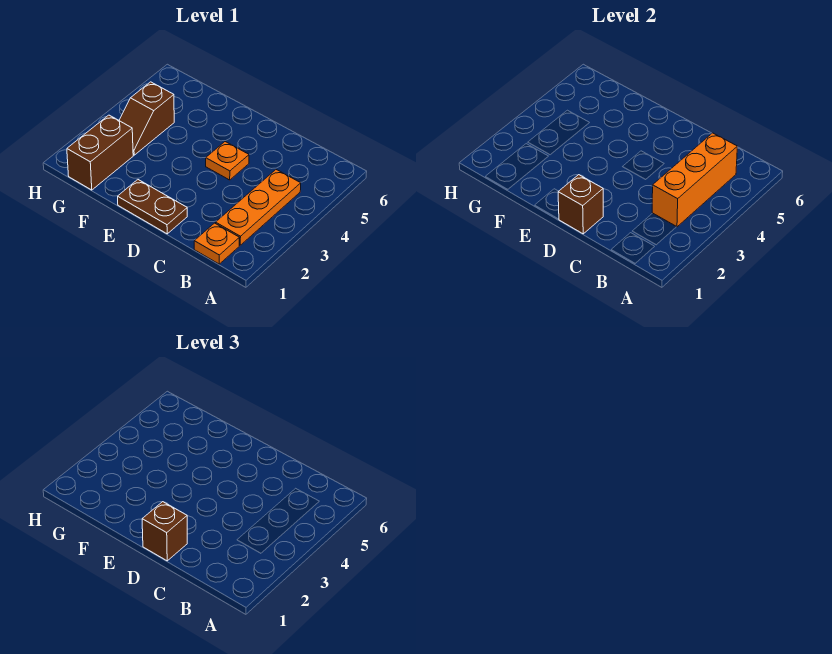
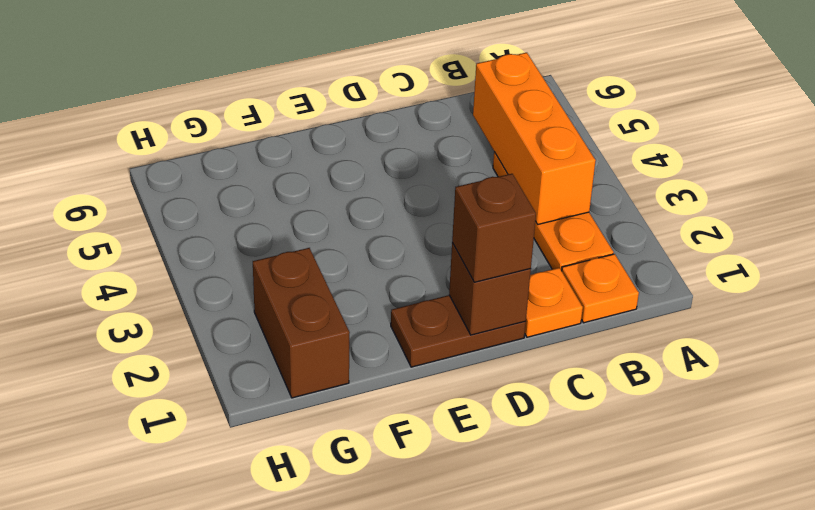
orange 1x1 plate [206,142,249,180] -> orange 1x1 plate moved to [525,268,583,337]
brown 1x2 slope [119,82,174,155] -> none

